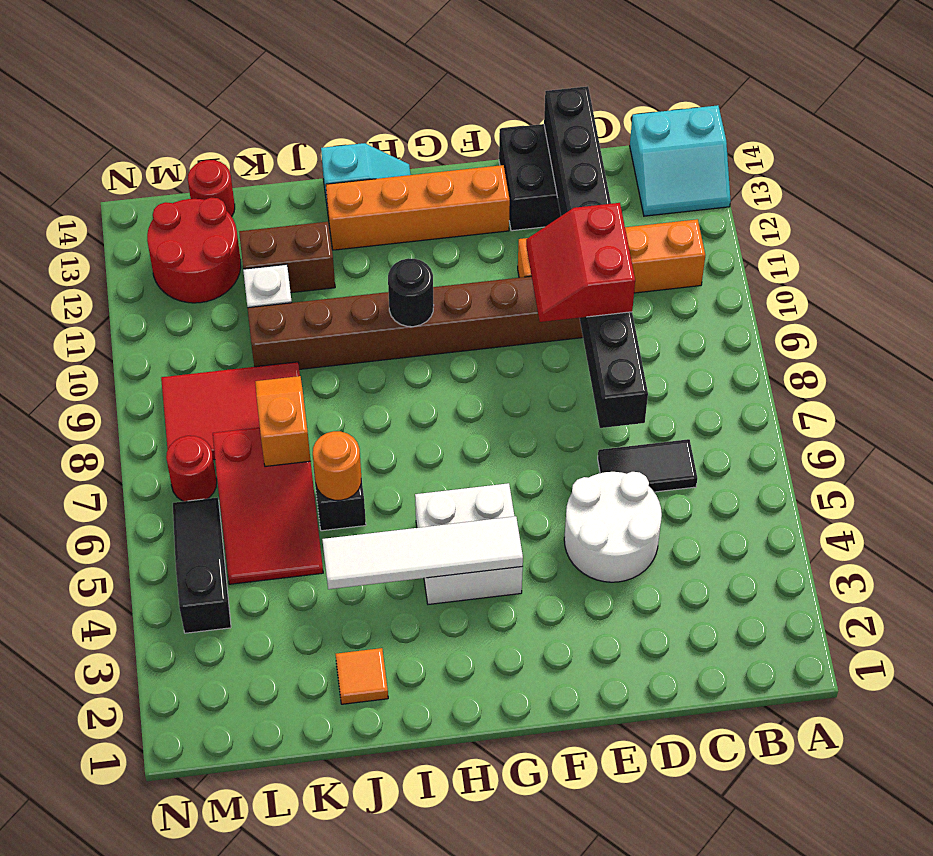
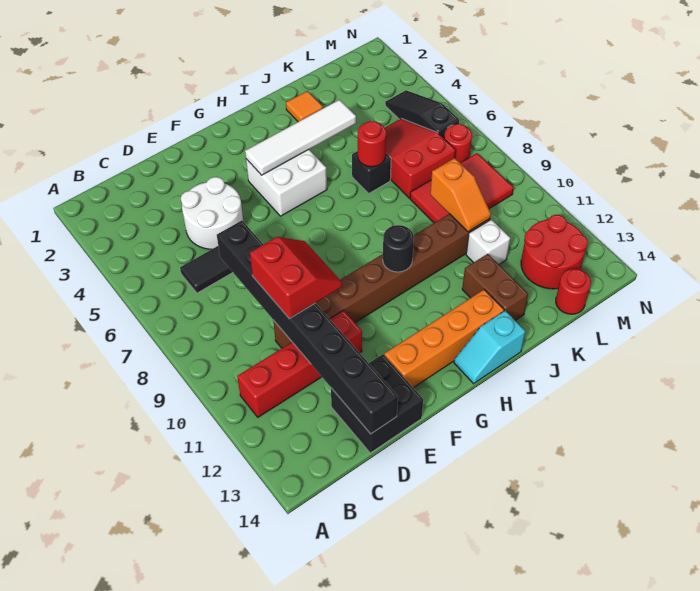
cyan 2x2 slope [630,105,731,216] -> none
orange 1x4 brick [518,219,705,293] -> red 1x4 brick [237,310,362,417]
orange 1x1 round brick [313,431,361,500] -> red 1x1 round brick [358,121,386,167]
brown 1x2 brick [239,222,335,293] -> brown 1x2 brick turned to [462,254,528,320]
orange 1x2 slope [255,376,310,466] -> orange 1x2 slope moved to [430,158,491,232]
black 1x3 slope [173,497,231,633] -> black 1x3 slope turned to [385,90,459,138]

